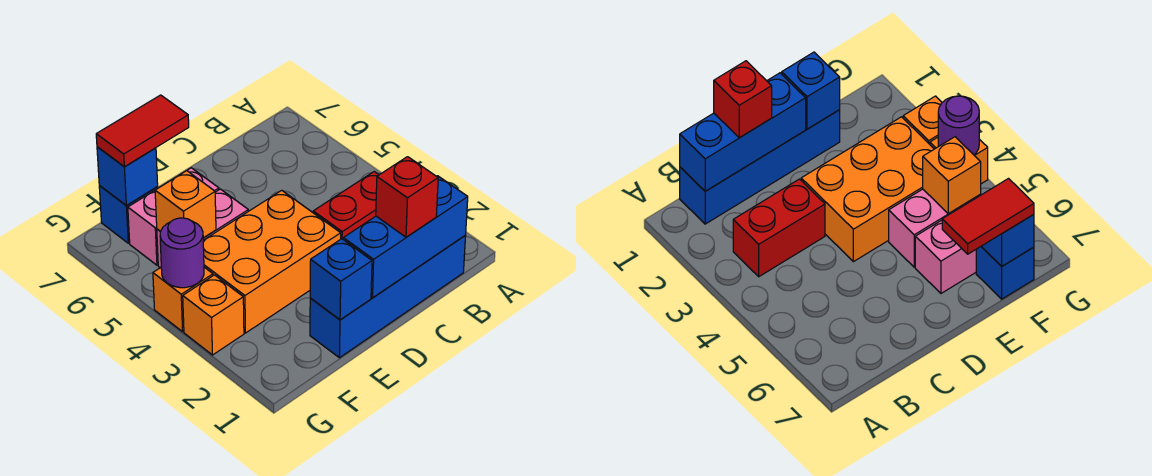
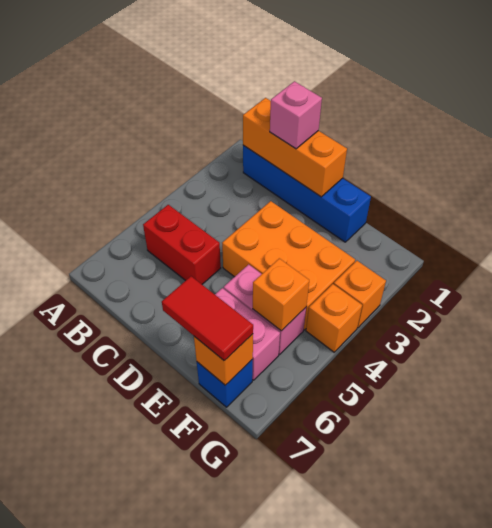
blue 1x3 brick [343,176,468,298] -> orange 1x3 brick [243,98,347,197]
red 1x2 brick [313,172,379,239] -> red 1x2 brick moved to [143,205,221,284]
red 1x1 brick [376,157,438,237] -> pink 1x1 brick [270,81,322,149]
blue 1x1 brick [310,239,372,320] -> none
blue 1x1 brick [97,147,158,205] -> orange 1x1 brick [194,334,253,385]
purple 1x1 round brick [160,218,204,288] -> none

